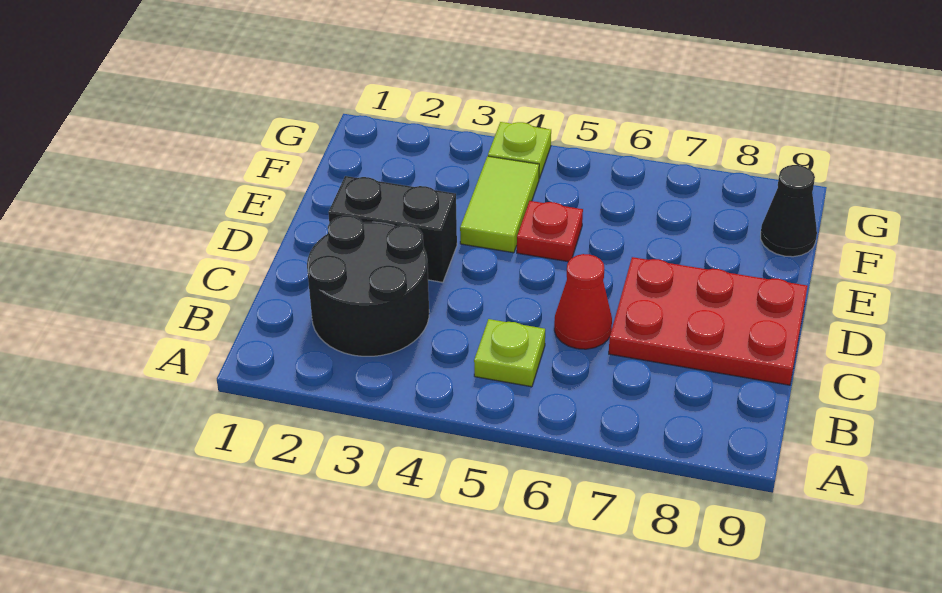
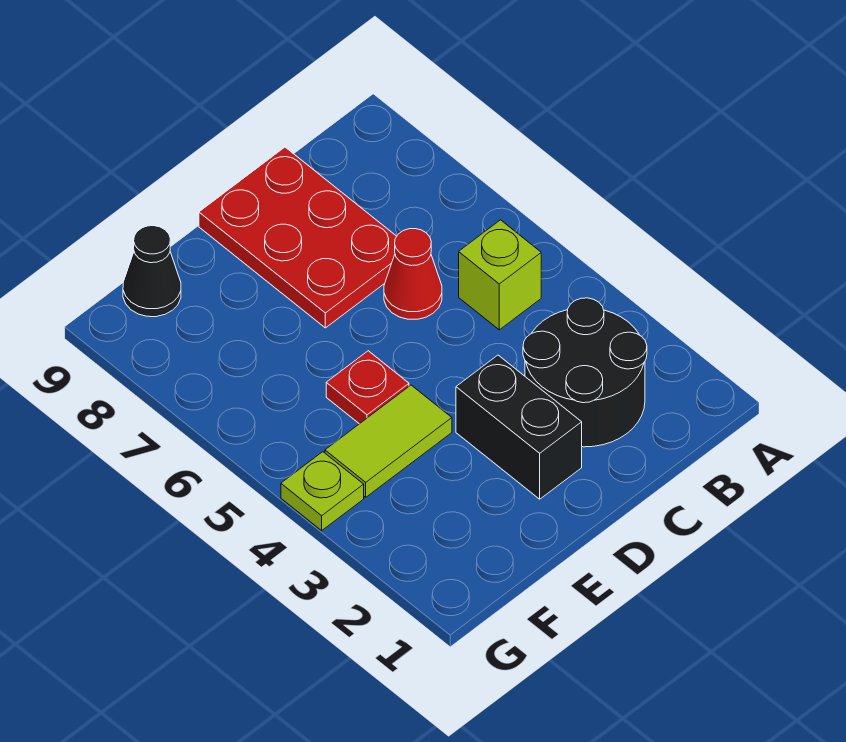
lime 1x1 plate [474,319,545,387] -> lime 1x1 brick [459,220,541,330]

